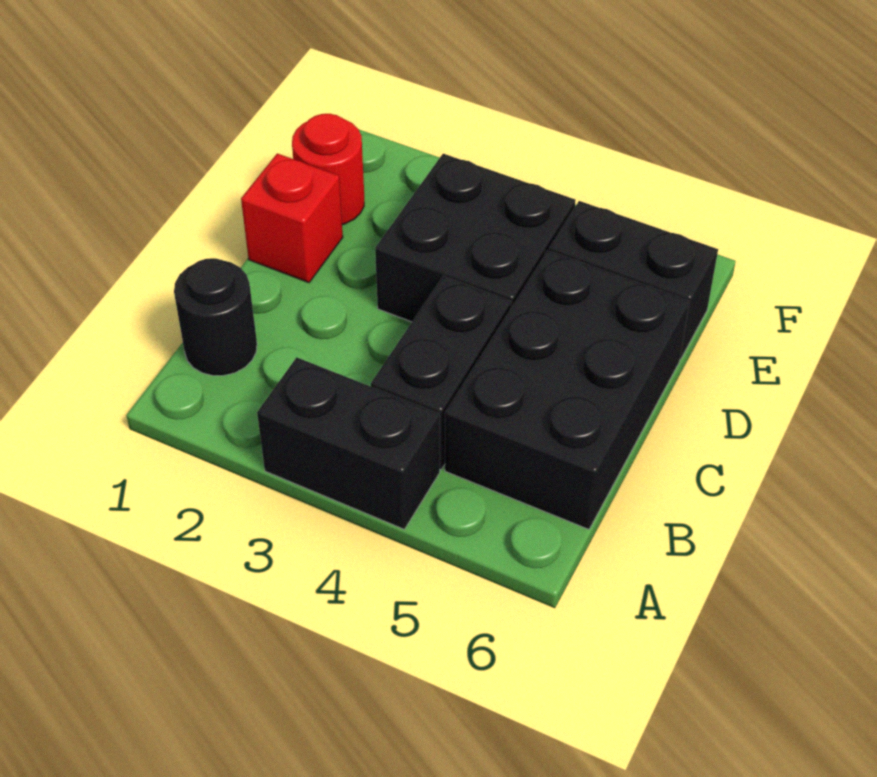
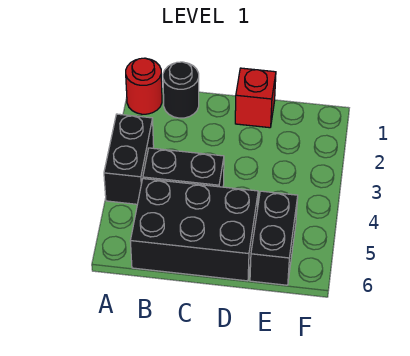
black 2x2 brick [375,154,576,322] -> none
red 1x1 round brick [292,114,364,225] -> red 1x1 round brick moved to [126,58,162,114]

